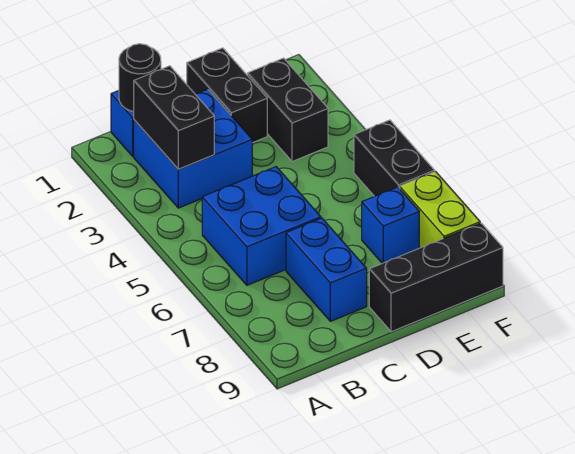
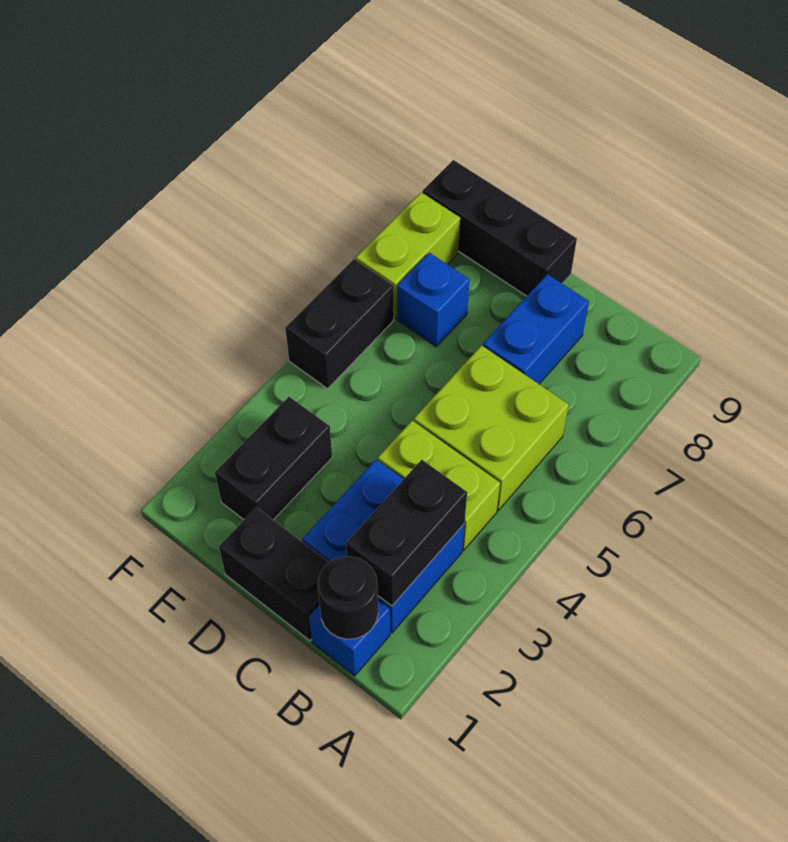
none -> lime 1x2 brick [378,421,500,550]
blue 2x2 brick [202,167,321,285] -> lime 2x2 brick [414,345,569,511]
black 1x2 brick [187,48,267,143] -> black 1x2 brick turned to [219,507,329,641]

